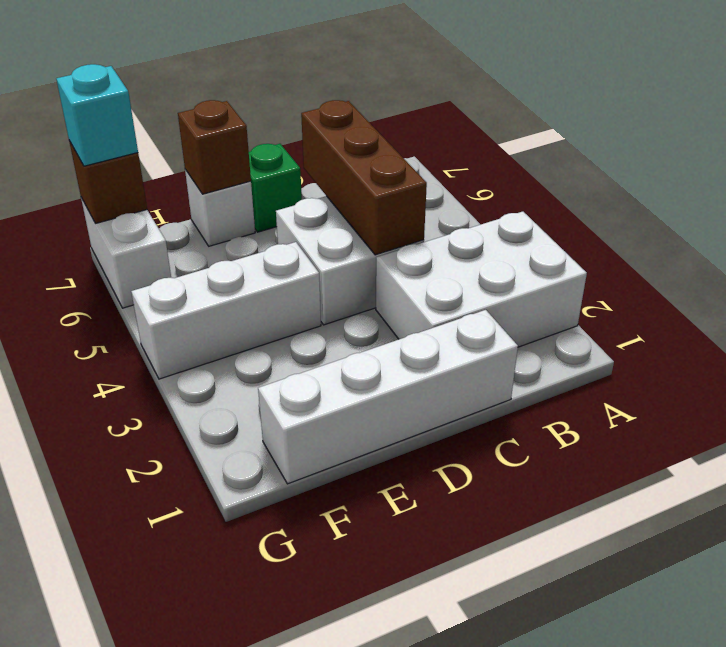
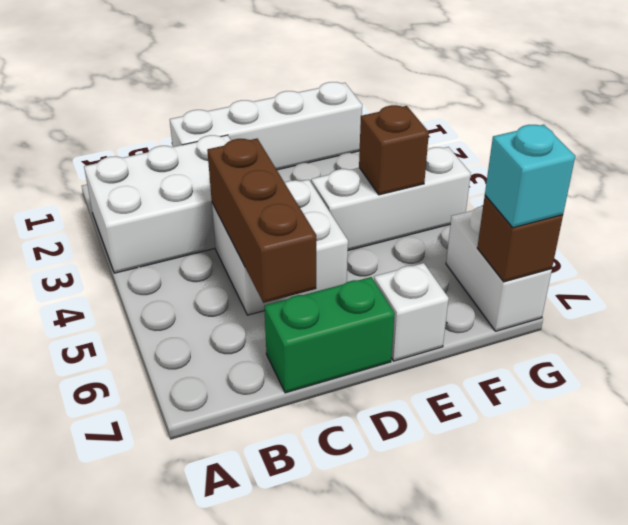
green 1x1 brick [249,144,302,232] -> green 1x2 brick [264,277,395,393]
brown 1x1 brick [178,100,251,194] -> brown 1x1 brick moved to [359,105,429,195]

